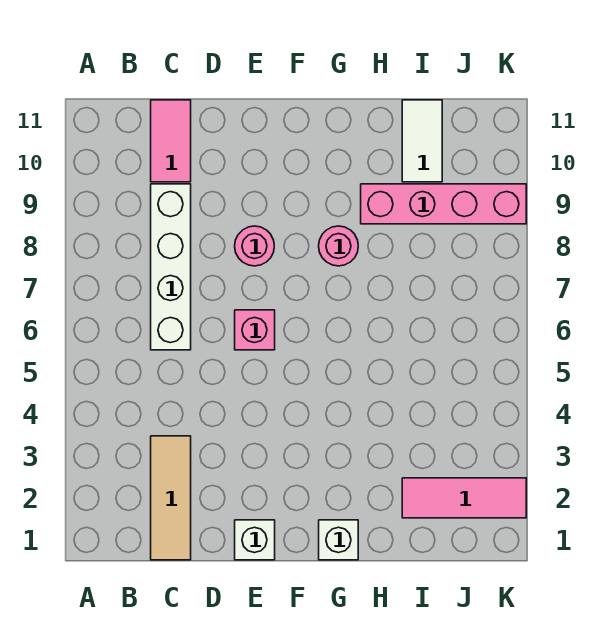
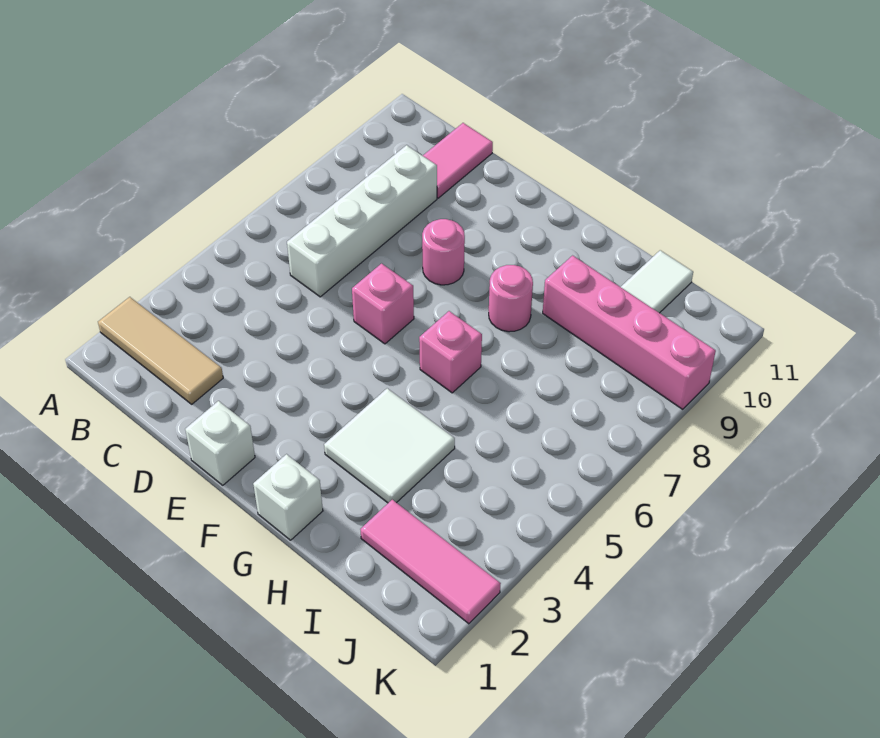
tan 1x3 tile [151,436,191,560] -> tan 1x3 tile turned to [98,297,223,404]
none -> white 2x2 tile [324,388,455,503]
none -> pink 1x1 brick [419,311,482,393]

